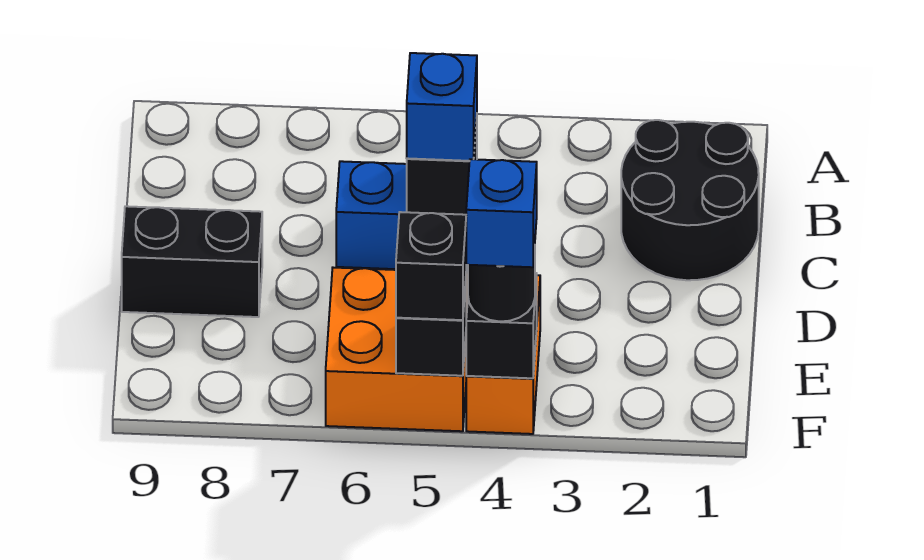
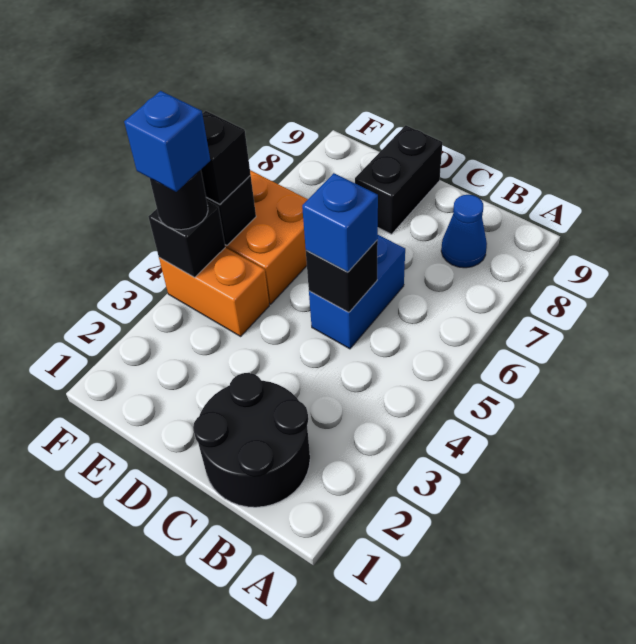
none -> blue 1x1 cone [441,195,487,268]

